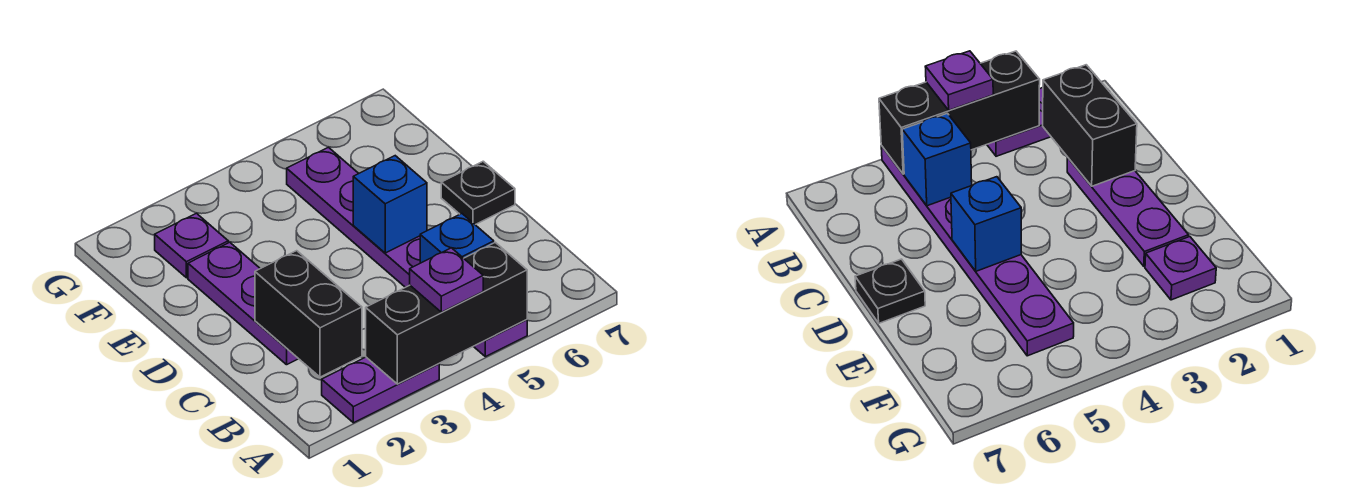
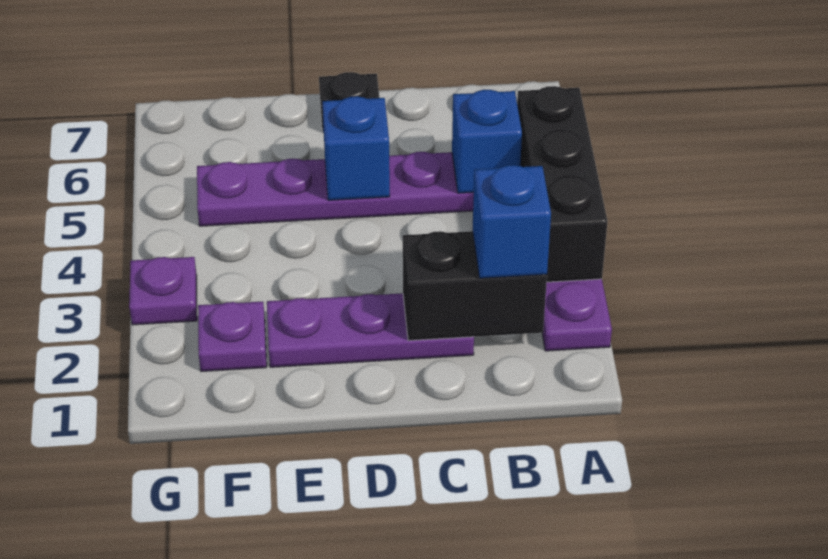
purple 1x1 plate [410,248,483,312] -> purple 1x1 plate moved to [129,257,197,325]
none -> blue 1x1 brick [473,165,551,278]

